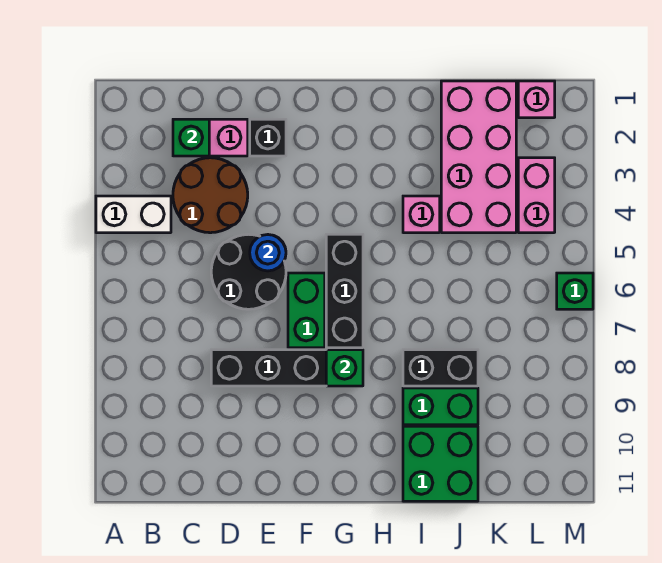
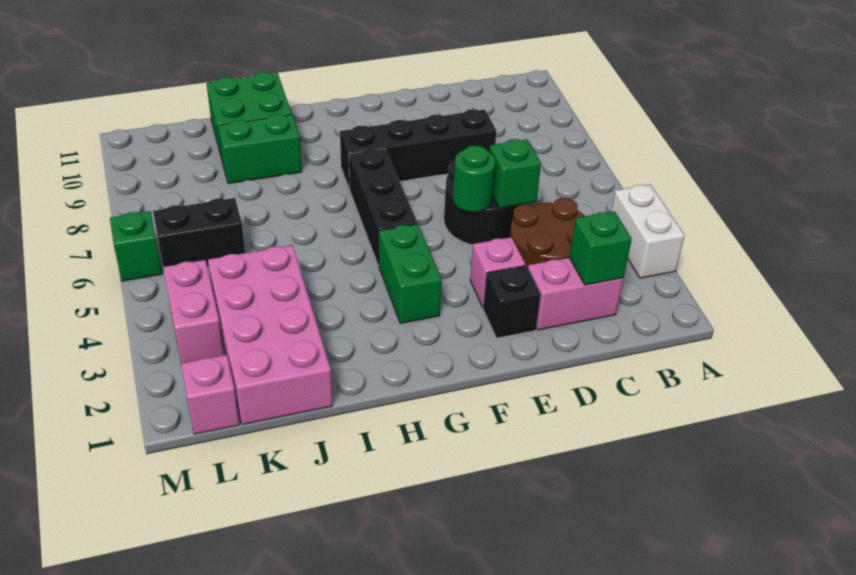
white 1x2 brick [96,196,171,233] -> white 1x2 brick turned to [611,184,685,278]
blue 1x1 round brick [250,235,286,271] -> green 1x1 round brick [453,146,496,212]
green 1x2 brick [288,273,325,348] -> green 1x2 brick moved to [379,224,442,324]
green 1x1 brick [326,350,363,386] -> green 1x1 brick moved to [490,139,541,208]
pink 1x1 brick [403,196,440,233] -> pink 1x1 brick moved to [470,237,525,308]
black 1x2 brick [403,350,478,386] -> black 1x2 brick moved to [153,198,245,267]

